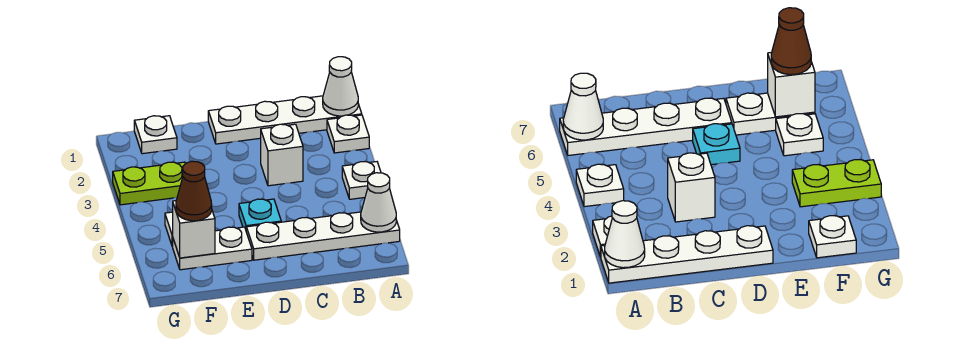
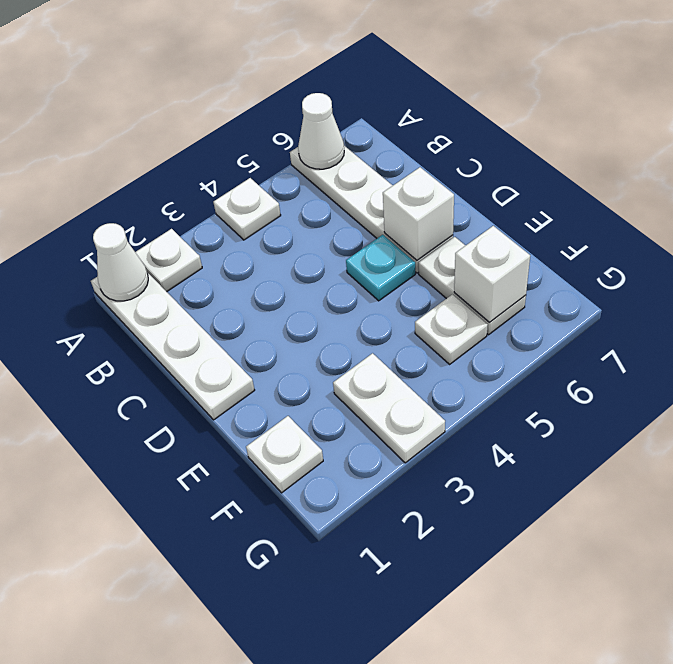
white 1x1 brick [261,124,303,186] -> white 1x1 brick moved to [383,167,454,260]
lime 1x2 plate [113,162,185,205] -> white 1x2 plate [333,353,445,463]
brown 1x1 cone [176,161,212,221] -> none

